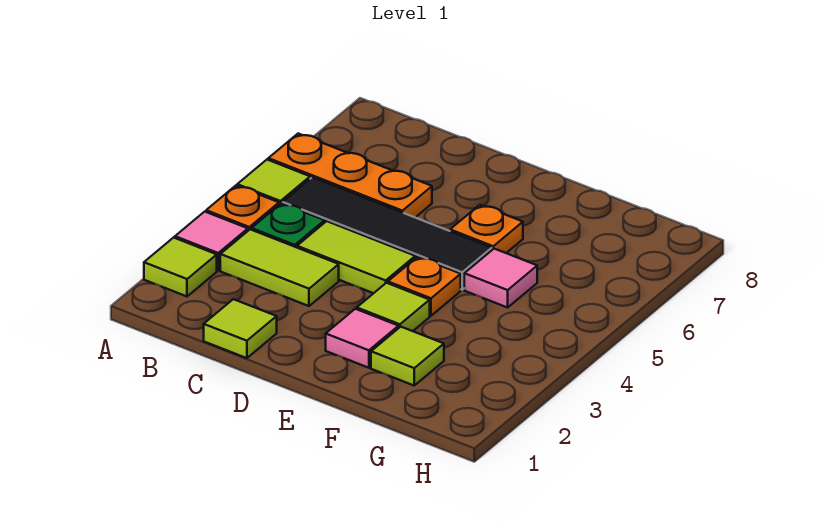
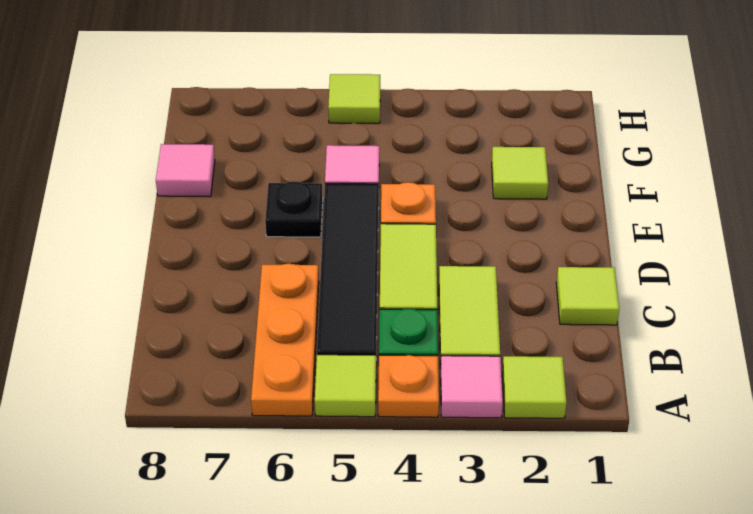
pink 1x1 tile [326,309,399,368] -> pink 1x1 tile moved to [156,144,215,197]
lime 1x1 tile [357,283,430,331] -> lime 1x1 tile moved to [328,74,380,123]
orange 1x1 plate [450,205,523,253] -> black 1x1 plate [265,181,323,237]

